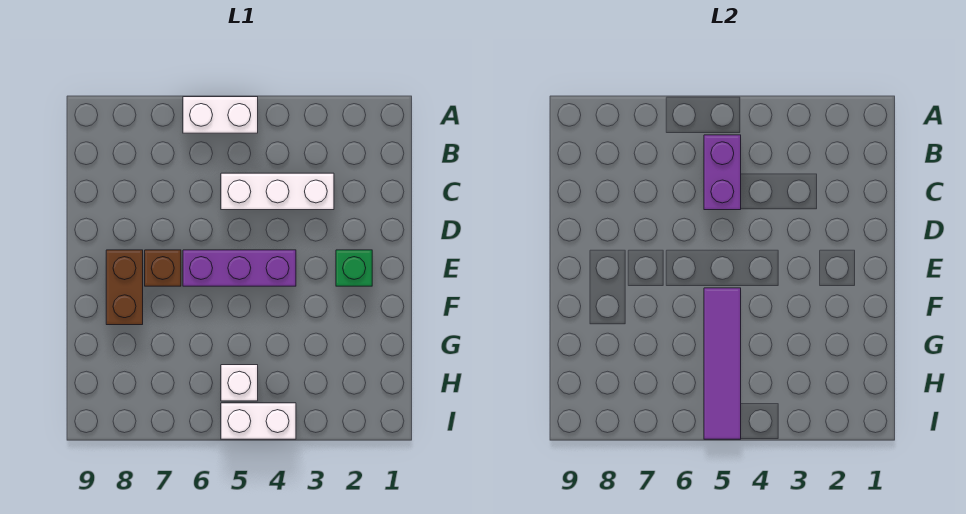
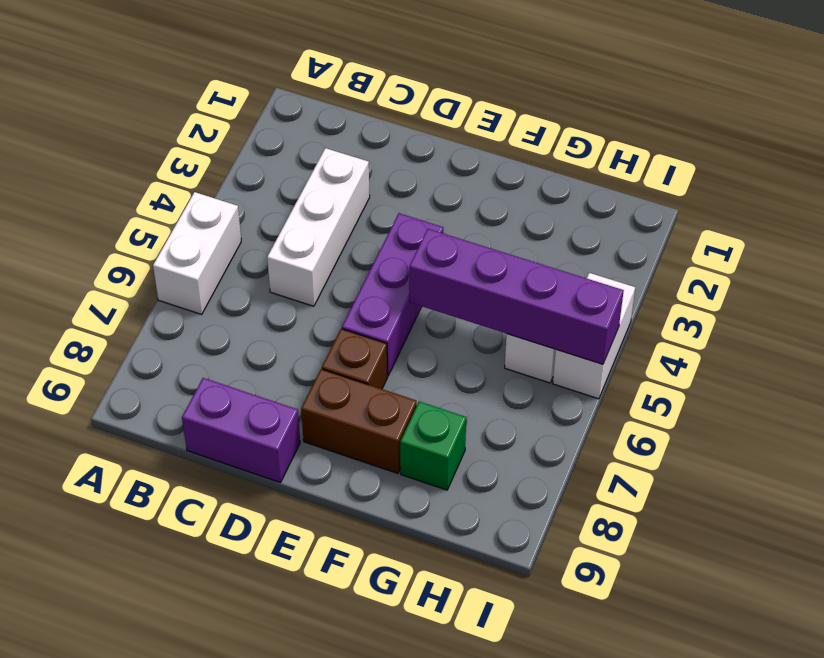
purple 1x2 brick [704,135,741,210] -> purple 1x2 brick moved to [182,378,300,483]
green 1x1 brick [336,250,372,286] -> green 1x1 brick moved to [400,402,466,490]
purple 1x4 tile [704,288,741,439] -> purple 1x4 brick [409,229,624,364]

